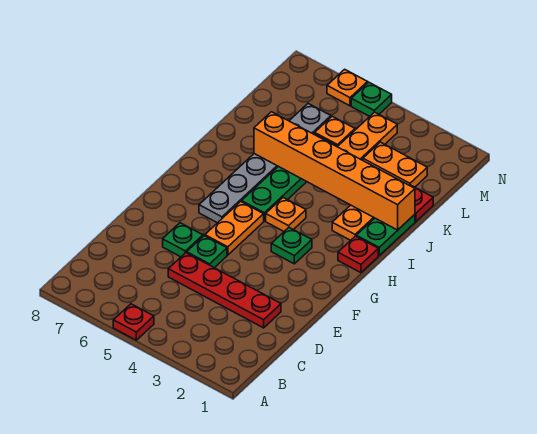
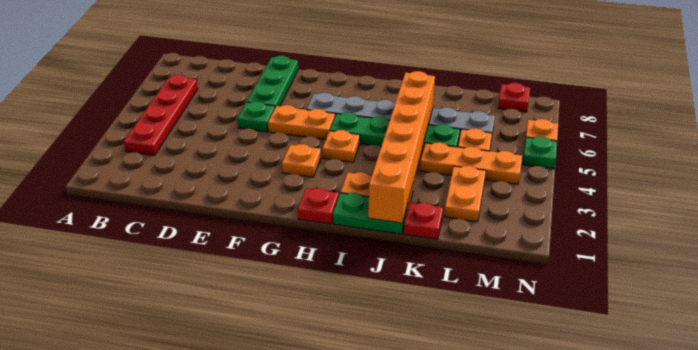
red 1x1 plate [113,304,154,340] -> red 1x1 plate moved to [498,83,530,112]
red 1x4 plate [168,253,281,328] -> red 1x4 plate moved to [124,75,198,156]
green 1x1 plate [163,223,203,257] -> green 1x3 plate [247,56,298,107]
green 1x1 plate [271,228,312,264] -> orange 1x1 plate [282,144,321,177]

